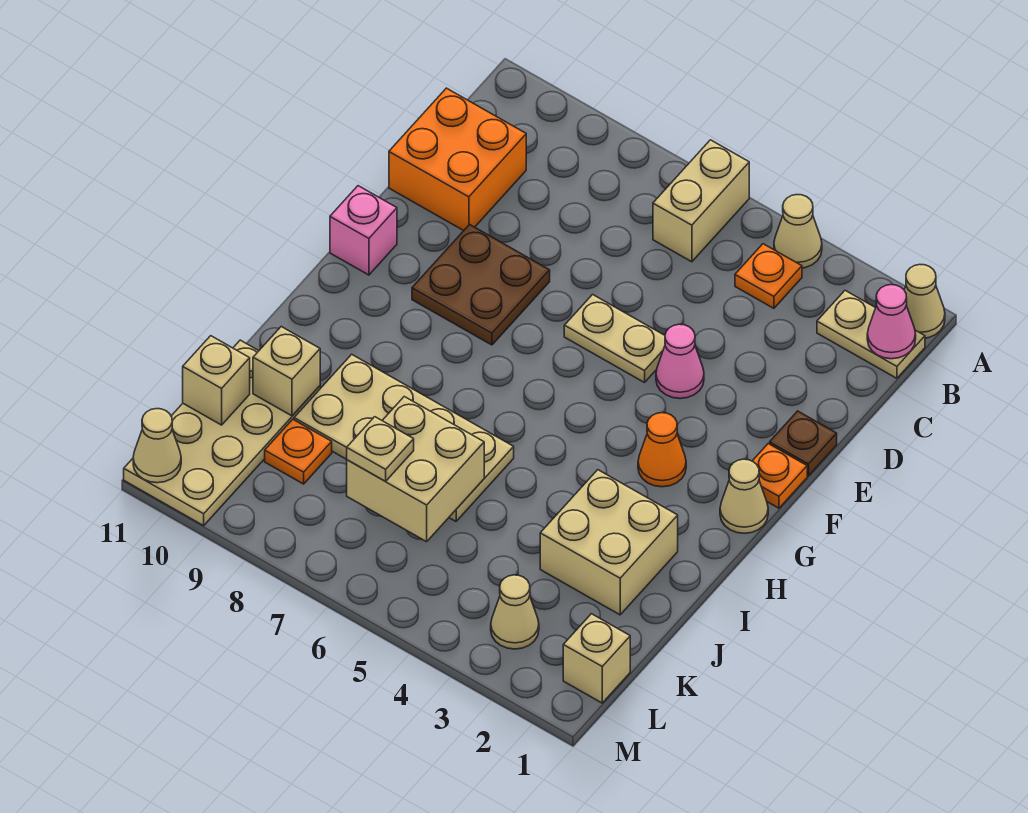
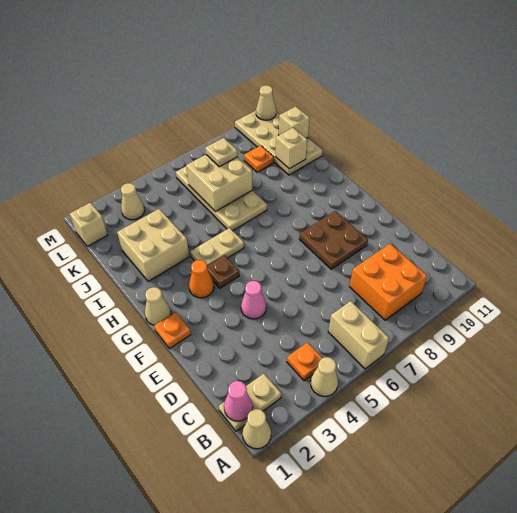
orange 2x2 brick [389,88,526,231] -> orange 2x2 brick moved to [349,244,427,320]
brown 1x1 plate [770,411,837,476] -> brown 1x1 plate moved to [207,255,239,288]
tan 1x2 plate [564,295,665,383] -> tan 1x2 plate moved to [190,228,244,266]
pink 1x1 brick [330,186,397,275] -> none
tan 2x4 plate [294,354,514,521] -> tan 2x4 plate turned to [176,166,267,231]

